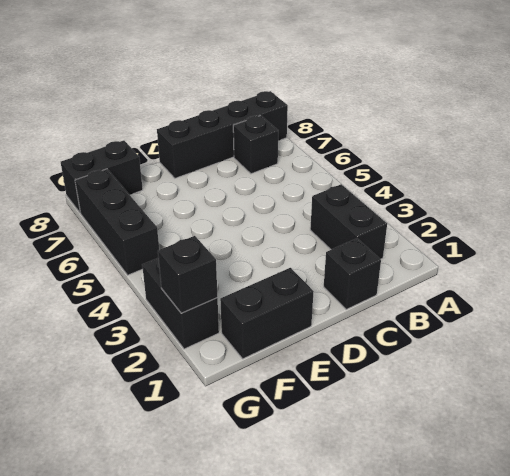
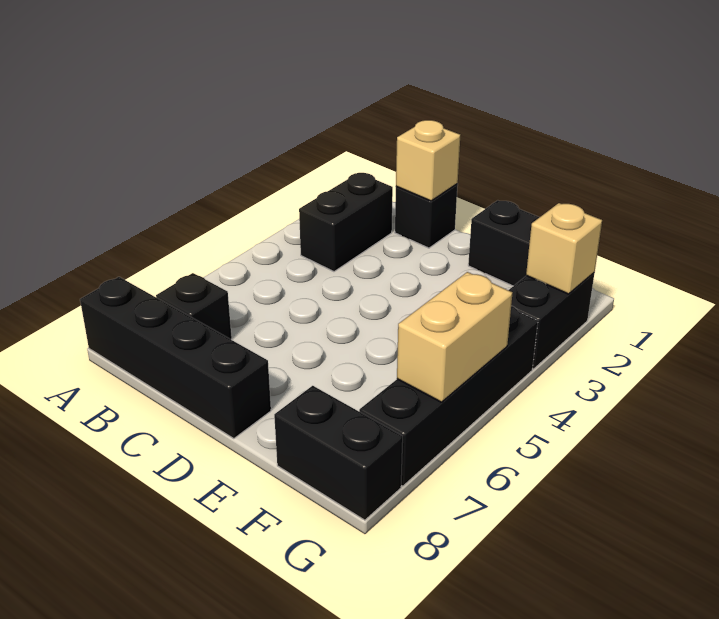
none -> tan 1x1 brick [396,120,460,201]
black 1x1 brick [158,236,217,313] -> tan 1x1 brick [526,203,602,294]
black 1x3 brick [75,169,159,275] -> black 1x4 brick [359,306,538,486]
none -> tan 1x2 brick [397,272,512,402]

